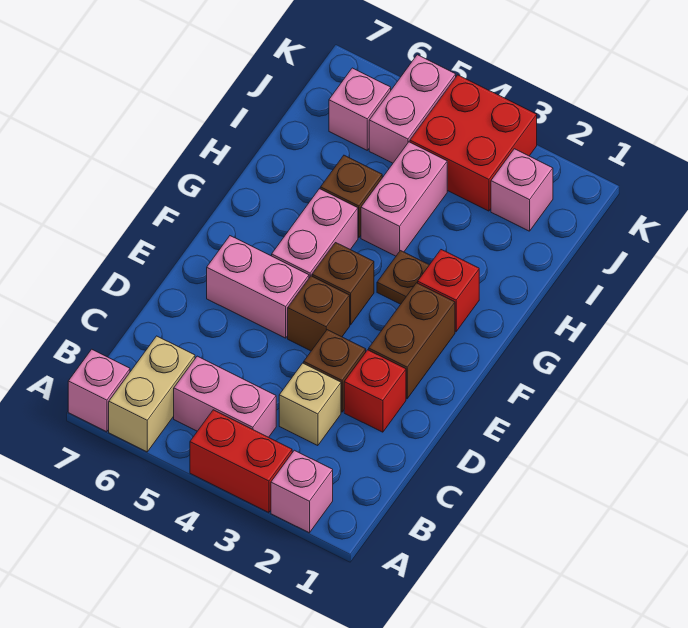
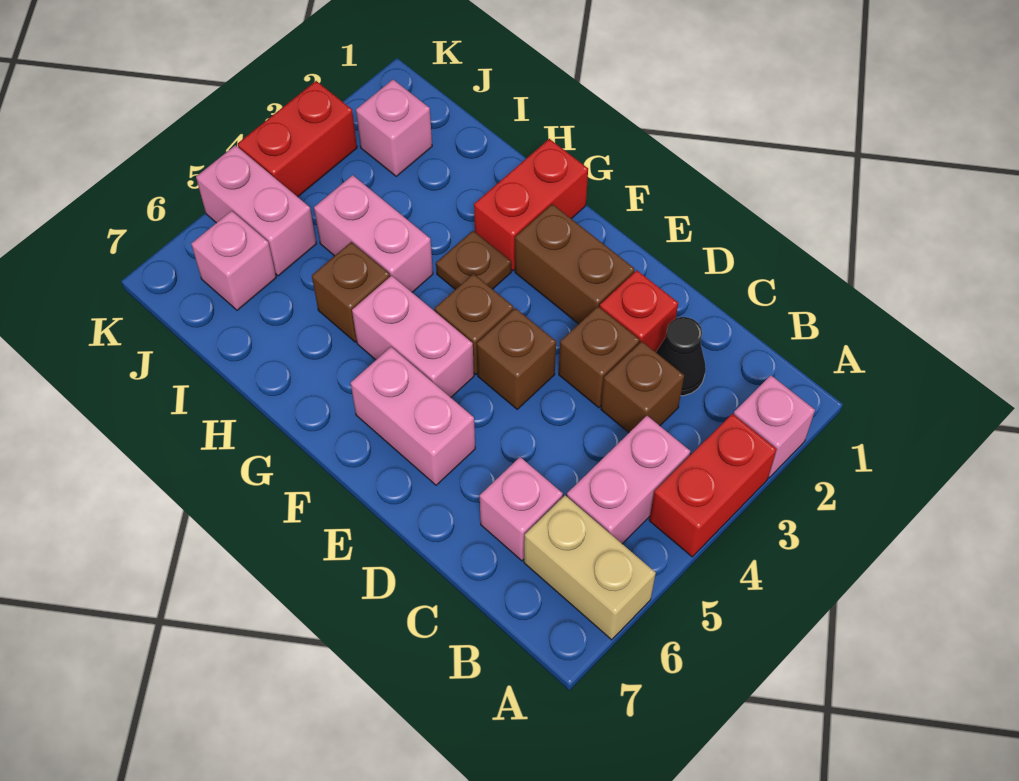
pink 1x1 brick [68,349,130,432] -> pink 1x1 brick moved to [480,457,563,561]
none -> black 1x1 cone [656,317,706,396]
tan 1x1 brick [279,363,341,446] -> brown 1x1 brick [601,341,684,432]
pink 1x2 brick [207,236,309,338] -> pink 1x2 brick turned to [351,347,475,485]
red 1x1 brick [418,250,479,332] -> red 1x2 brick [474,139,588,271]
red 2x2 brick [410,75,537,211] -> red 1x2 brick [238,81,357,197]

